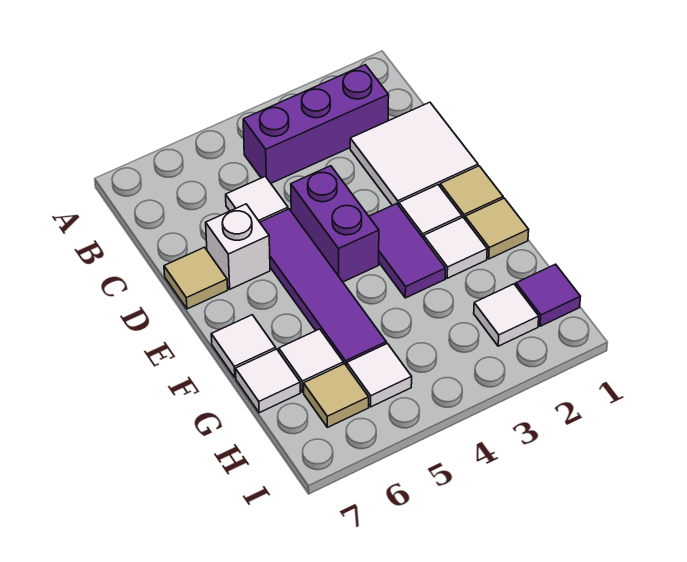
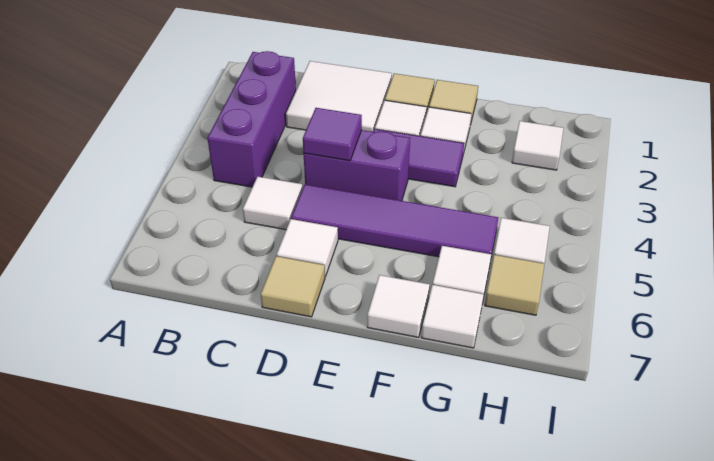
white 1x1 brick [206,204,270,289] -> white 1x1 tile [277,219,338,276]
purple 1x1 tile [516,264,580,326] -> purple 1x1 tile moved to [303,108,362,161]

